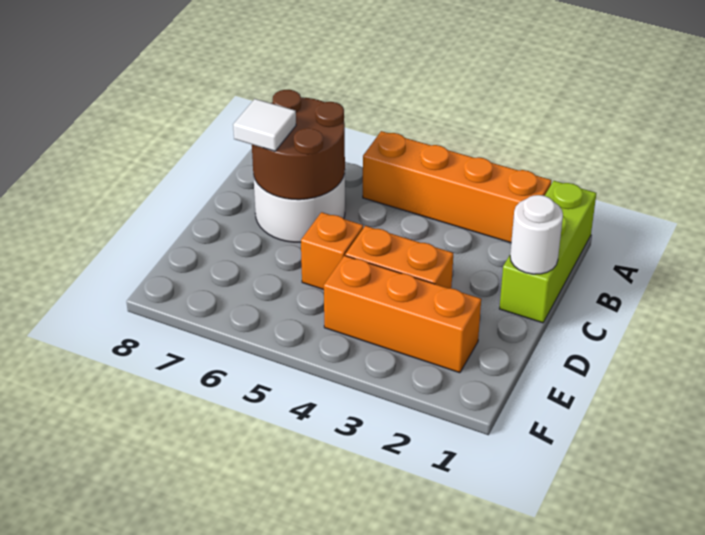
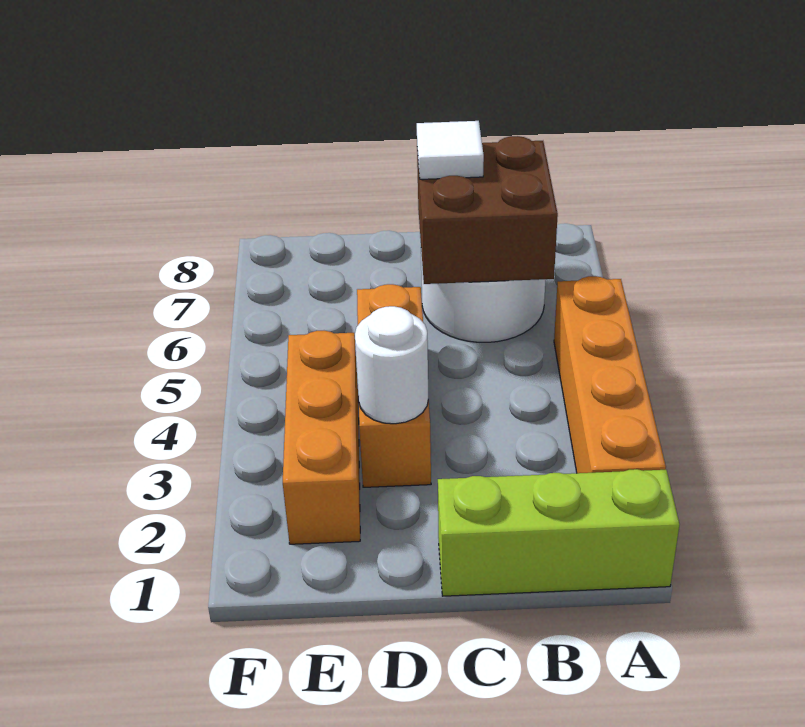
brown 2x2 round brick [252,90,345,200] -> brown 2x2 brick [417,136,558,284]
white 1x1 round brick [510,195,563,274] -> white 1x1 round brick moved to [355,306,428,424]

